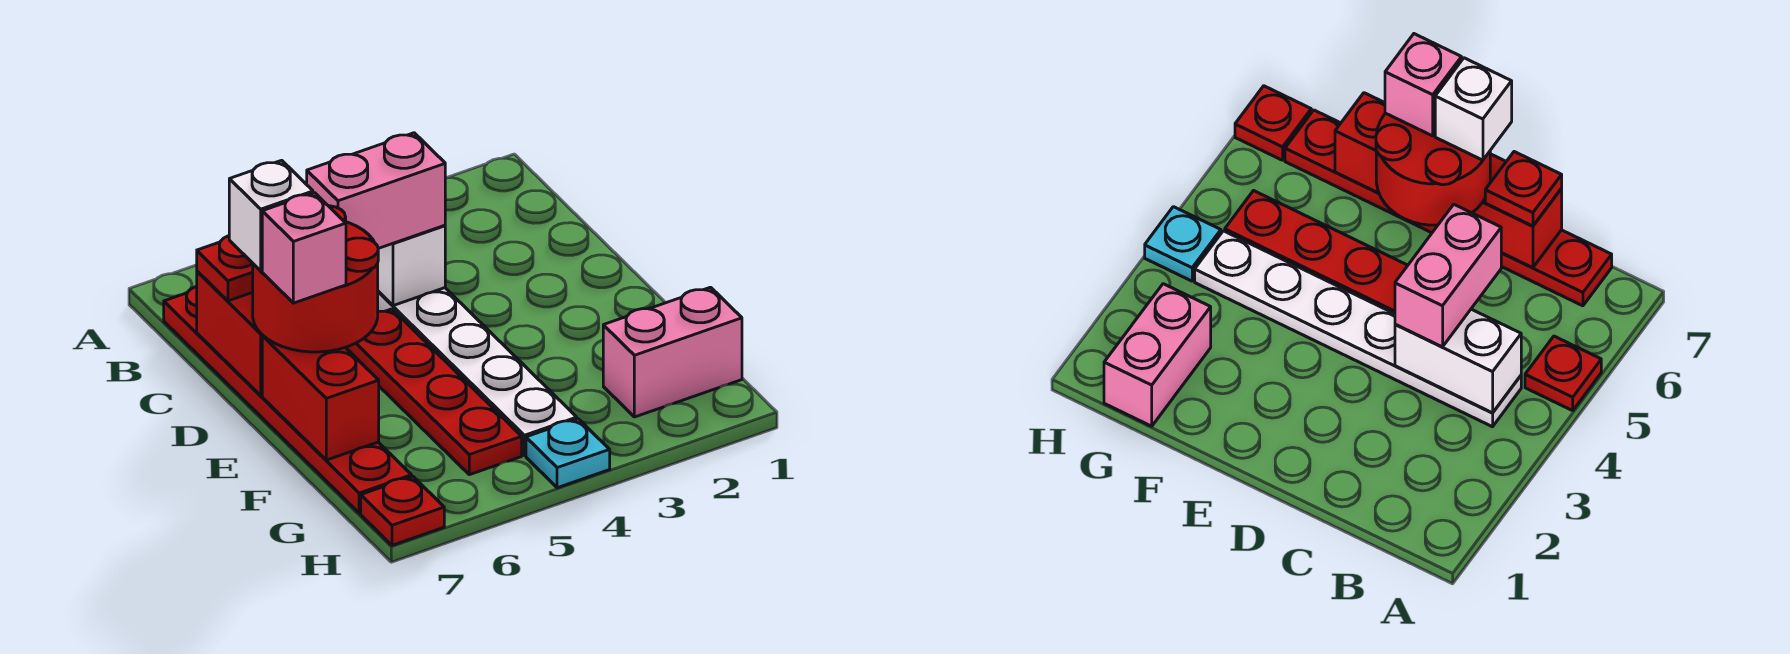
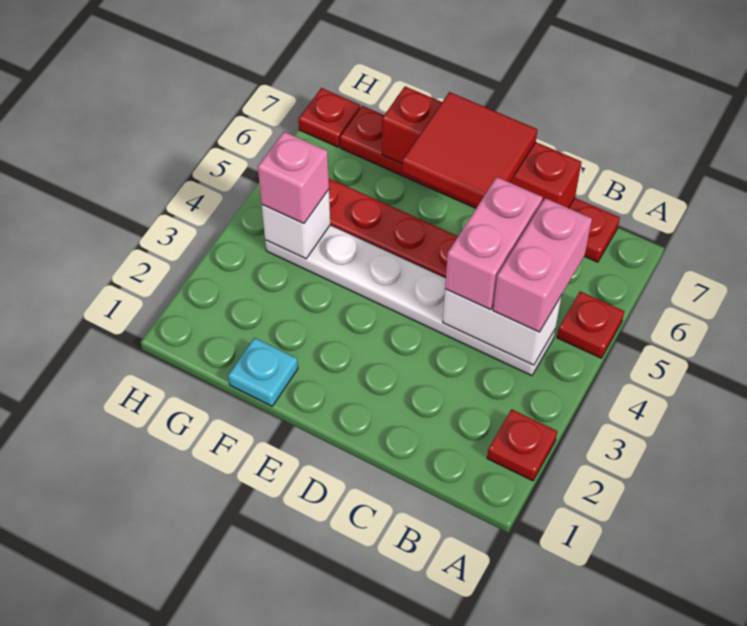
red 1x1 plate [197,236,253,301] -> red 1x1 plate moved to [487,409,557,481]
red 2x2 round brick [253,206,378,352] -> red 2x2 tile [402,92,537,205]
white 1x1 brick [229,160,313,271] -> white 1x1 brick moved to [262,190,330,259]
pink 1x1 brick [262,193,346,303] -> pink 1x1 brick moved to [258,132,329,224]
pink 1x2 brick [603,287,742,417] -> pink 1x2 brick moved to [493,198,592,332]
cyan 1x1 plate [526,419,610,488] -> cyan 1x1 plate moved to [228,338,298,406]

